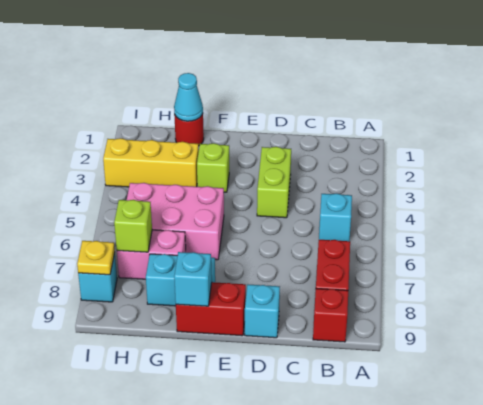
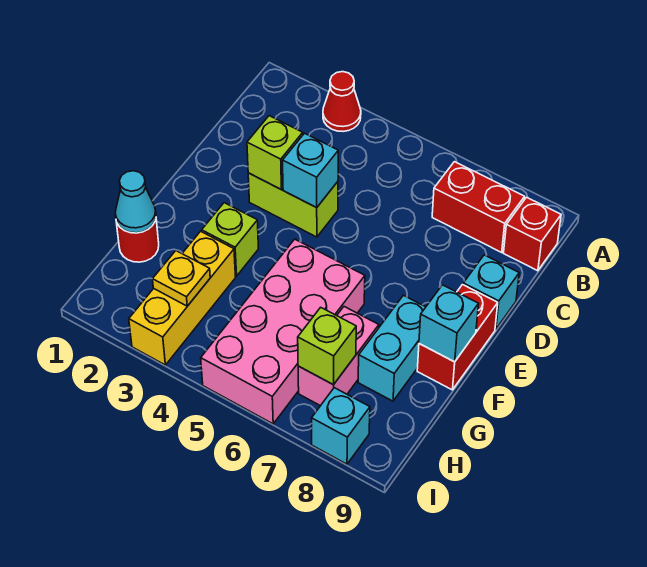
none -> red 1x1 cone [323,72,361,131]
cyan 1x1 brick [319,193,352,241] -> cyan 1x1 brick moved to [283,133,338,208]
none -> lime 1x1 brick [247,116,303,189]
pink 2x3 brick [127,183,224,260] -> pink 2x4 brick [201,239,365,424]
yellow 1x1 plate [77,241,115,275] -> yellow 1x1 plate moved to [153,251,210,306]

